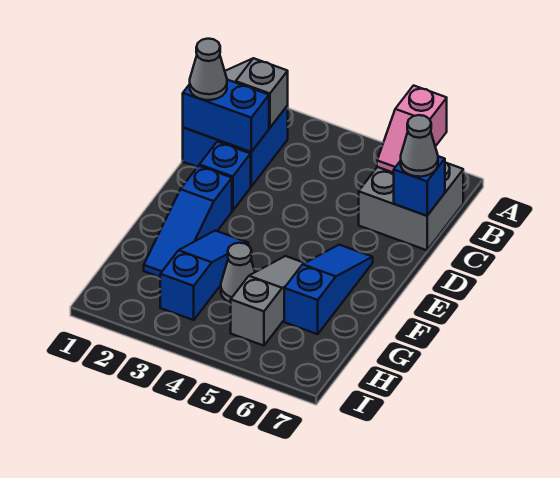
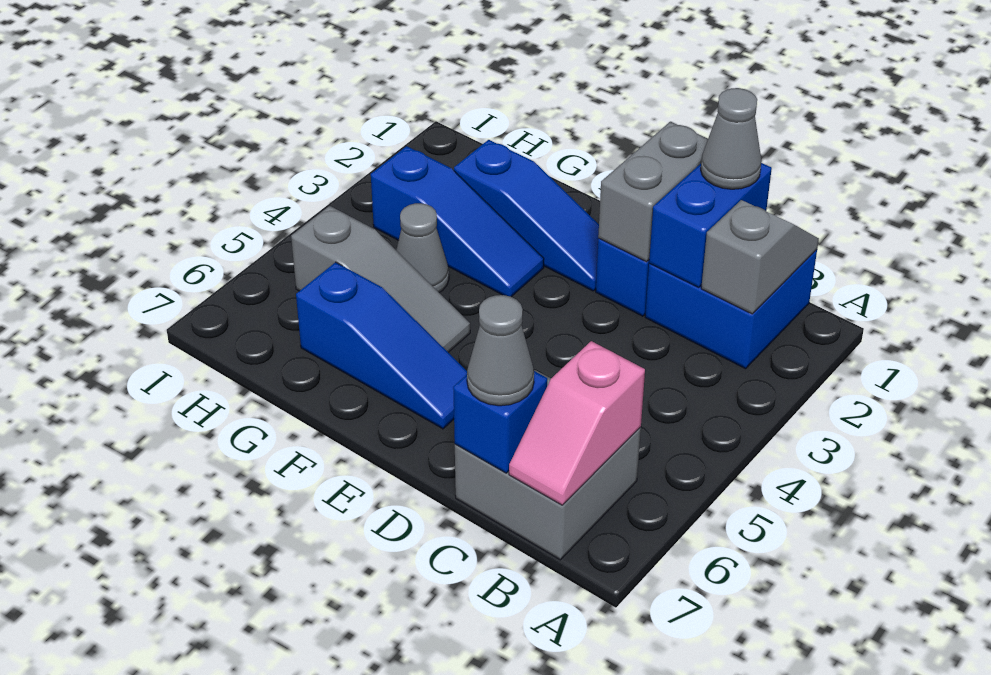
pink 1x2 slope [377,86,447,173] -> pink 1x2 slope turned to [509,341,645,505]
none -> grey 1x2 brick [598,122,708,262]
blue 1x3 slope [144,166,232,277] -> blue 1x3 slope turned to [454,140,599,291]

